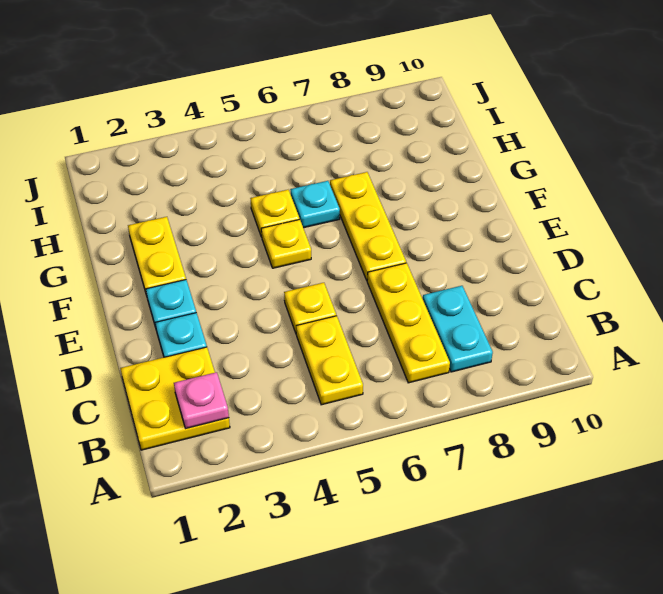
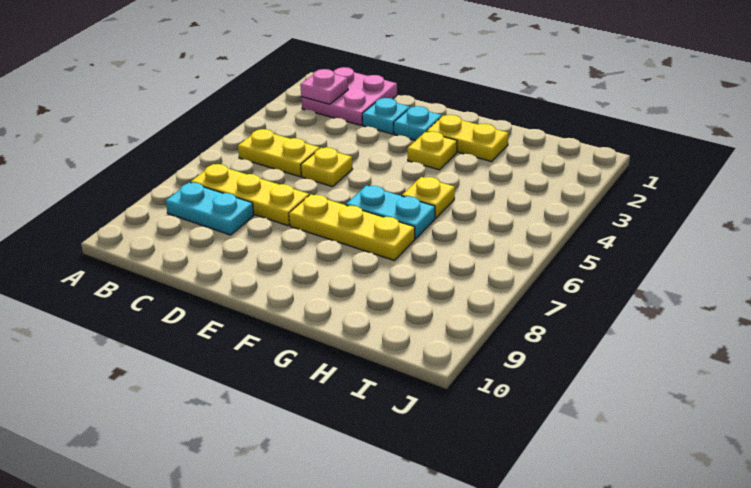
yellow 2x2 plate [120,347,230,450] -> pink 2x2 plate [301,67,397,125]
yellow 1x1 plate [261,219,311,268] -> yellow 1x1 plate moved to [407,131,457,170]
cyan 1x1 plate [290,181,340,228] -> cyan 1x2 plate [346,185,435,239]

